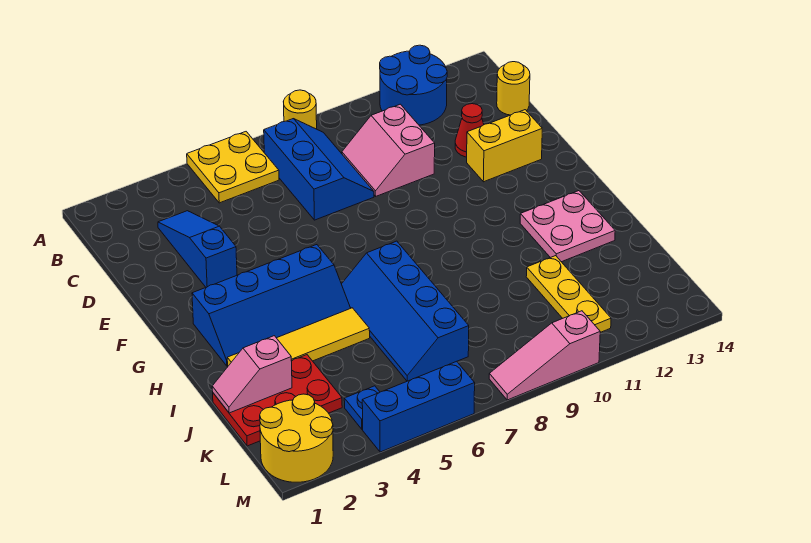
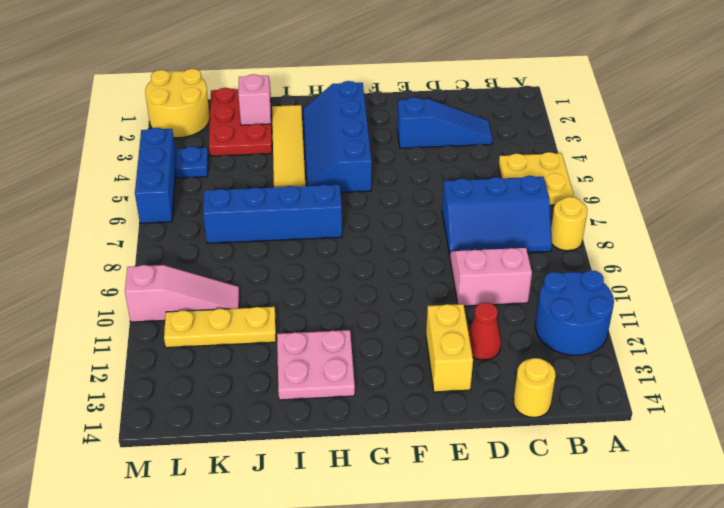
pink 1x3 slope [489,311,600,400] -> pink 1x3 slope turned to [125,265,239,322]

